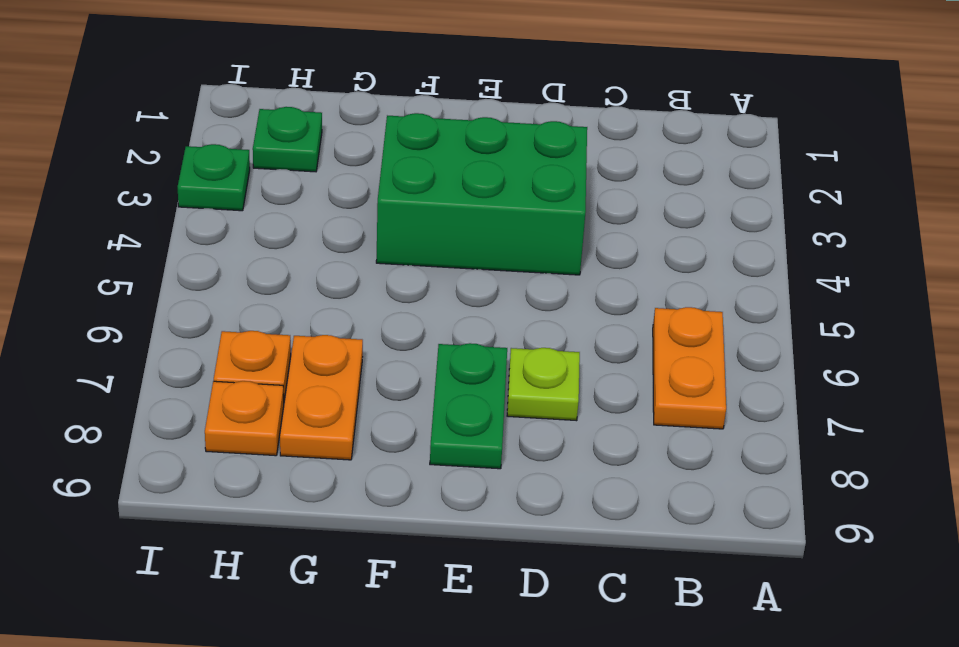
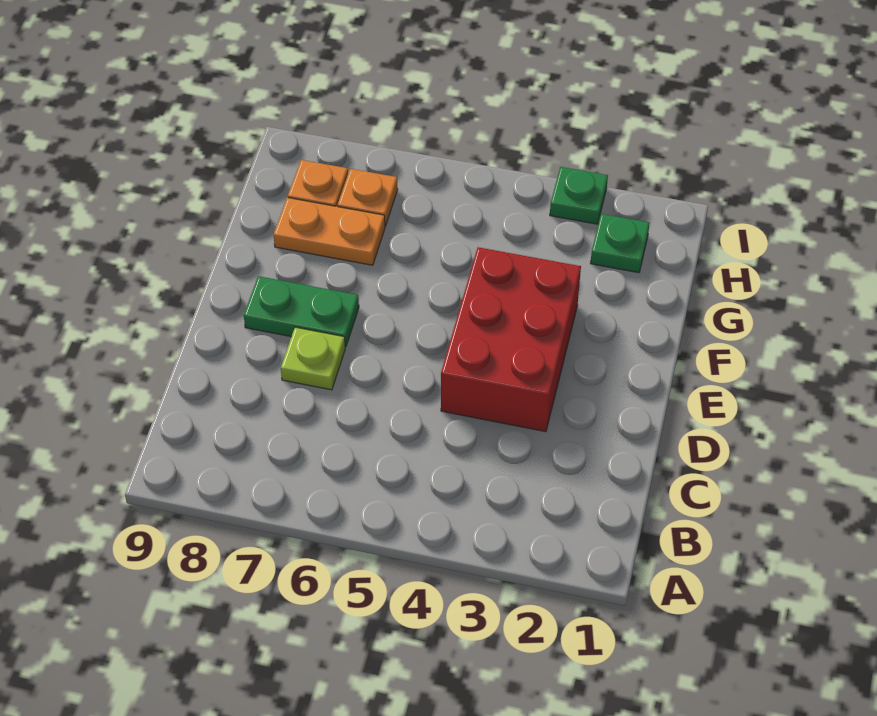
orange 1x2 plate [653,307,726,429] -> none
green 2x3 brick [376,113,587,275] -> red 2x3 brick [441,247,581,432]

